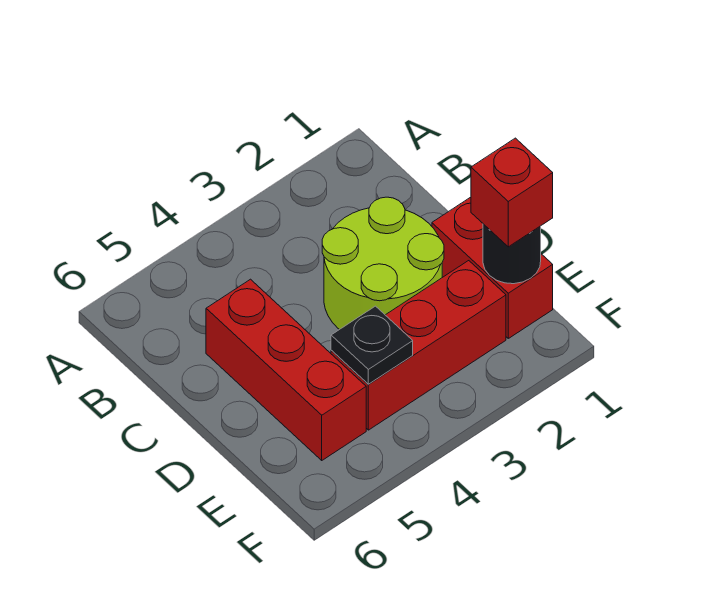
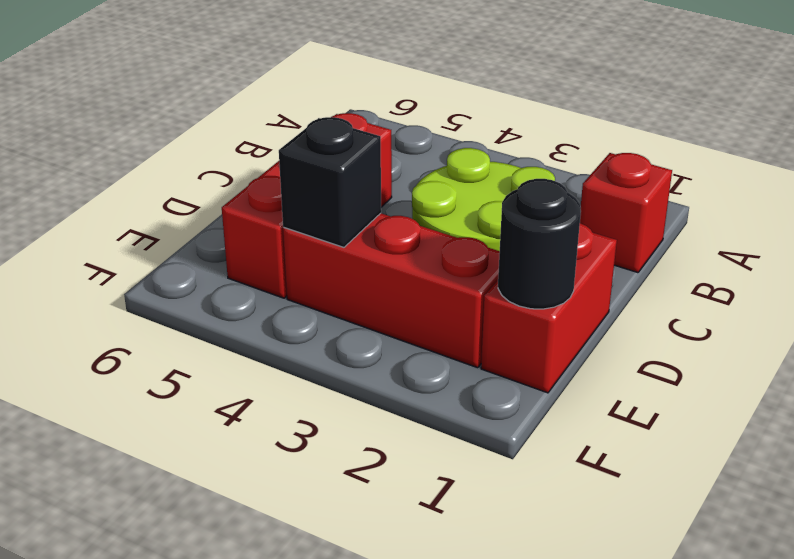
red 1x1 brick [471,138,553,247] -> red 1x1 brick moved to [580,153,672,273]
black 1x1 plate [331,306,413,384] -> black 1x1 brick [279,117,381,247]

